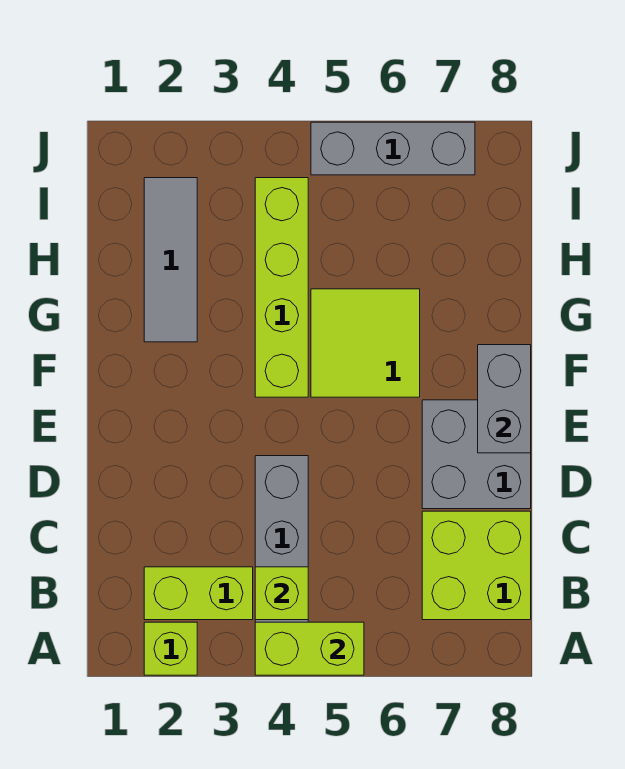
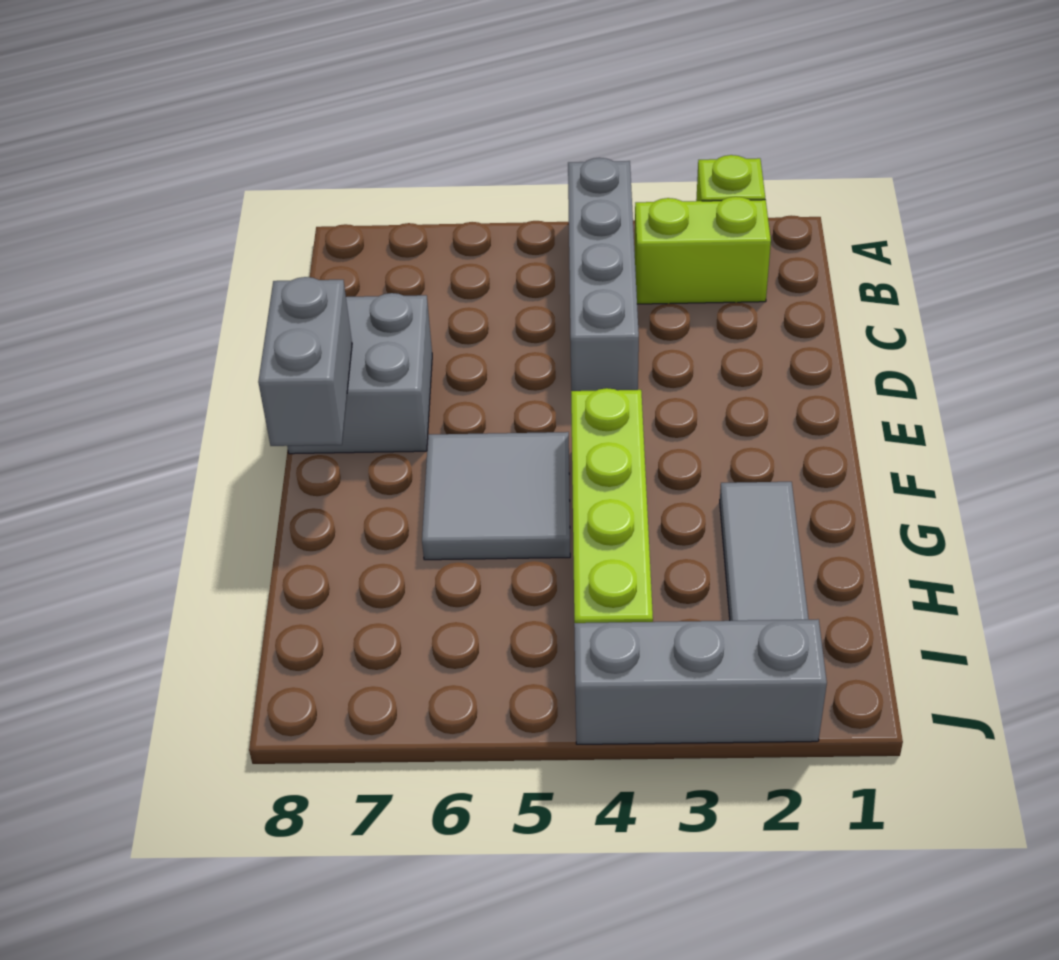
lime 1x2 brick [255,622,364,675] -> none
lime 1x1 brick [255,567,308,620] -> none
lime 2x2 brick [422,511,531,620] -> none
lime 2x2 tile [311,289,420,397] -> grey 2x2 tile [422,432,570,560]
grey 1x3 brick [311,122,475,175] -> grey 1x3 brick moved to [574,619,827,744]

